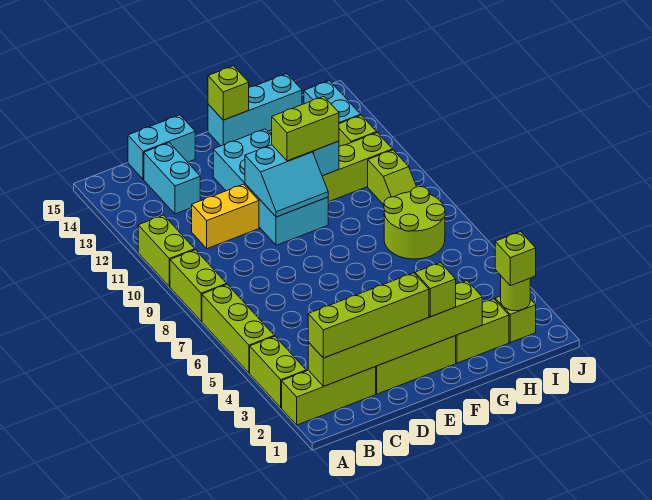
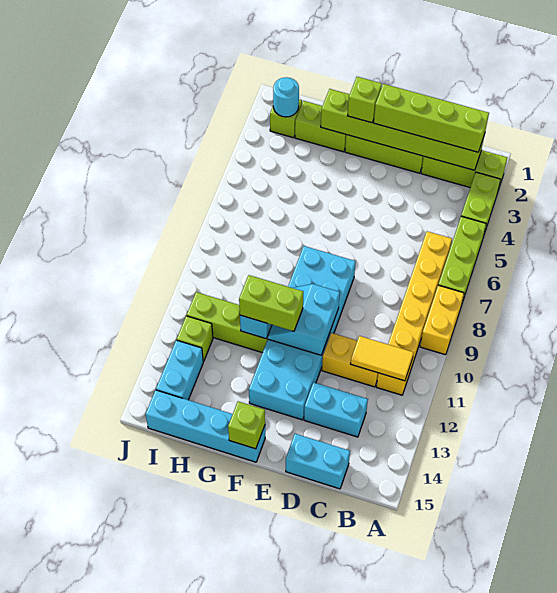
lime 1x2 brick [170,250,227,321] -> yellow 1x2 brick [420,285,464,355]
lime 1x2 brick [138,215,195,287] -> none
none -> yellow 1x6 brick [376,231,452,395]
none -> yellow 1x2 tile [351,336,414,381]
cyan 1x2 brick [144,143,200,214] -> cyan 1x2 brick turned to [304,382,368,437]
cyan 2x4 brick [213,129,328,245] -> cyan 2x6 brick [249,246,356,420]
cyan 2x2 slope [245,145,328,217] -> cyan 2x2 slope turned to [268,284,340,355]
cyan 1x3 brick [208,74,302,146] -> cyan 1x4 brick [146,390,265,462]
lime 2x2 round brick [384,187,445,259] -> none
lime 1x1 round brick [501,276,530,311] -> cyan 1x1 round brick [273,77,299,117]
lime 1x1 brick [495,232,536,286] -> none
lime 1x2 slope [368,150,417,205] -> none

